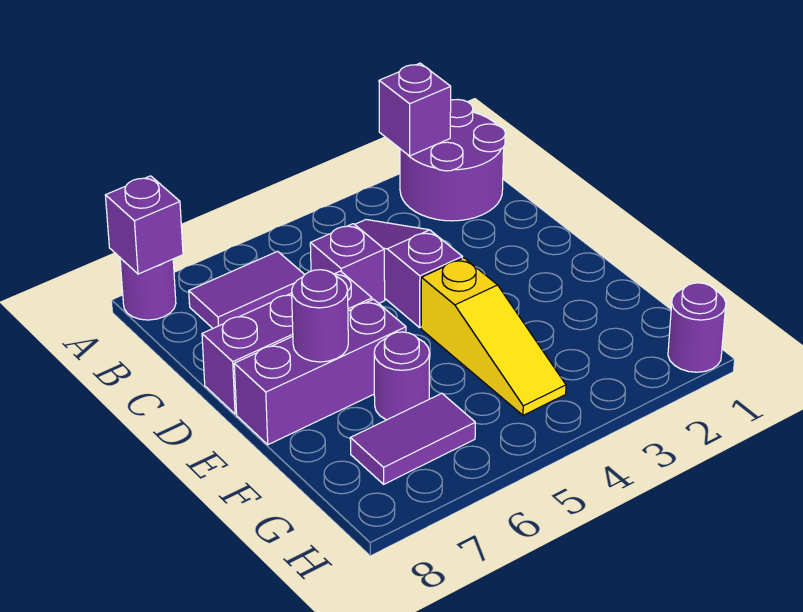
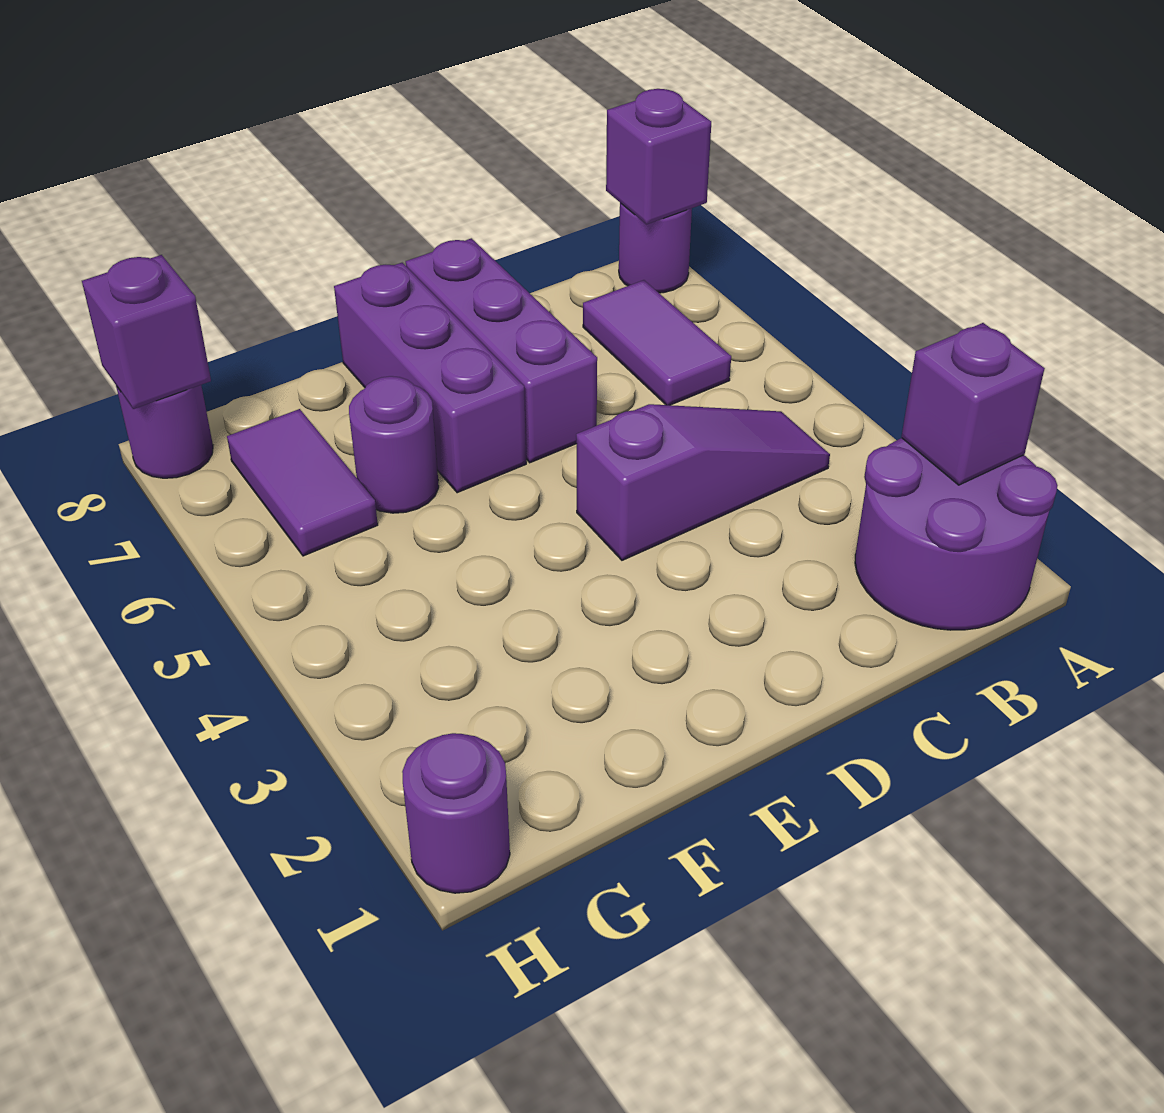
purple 1x1 brick [310,224,385,303] -> purple 1x1 brick moved to [82,255,211,409]
yellow 1x3 slope [421,258,566,415] -> none
purple 1x1 round brick [292,270,348,362] -> purple 1x1 round brick moved to [116,385,213,478]

